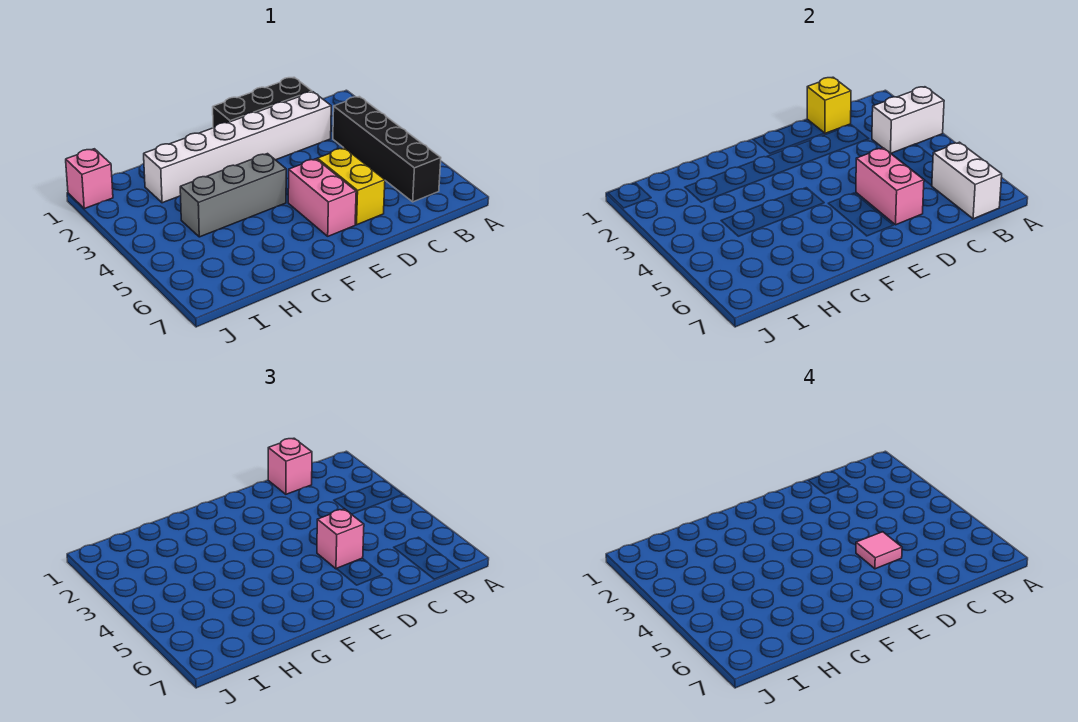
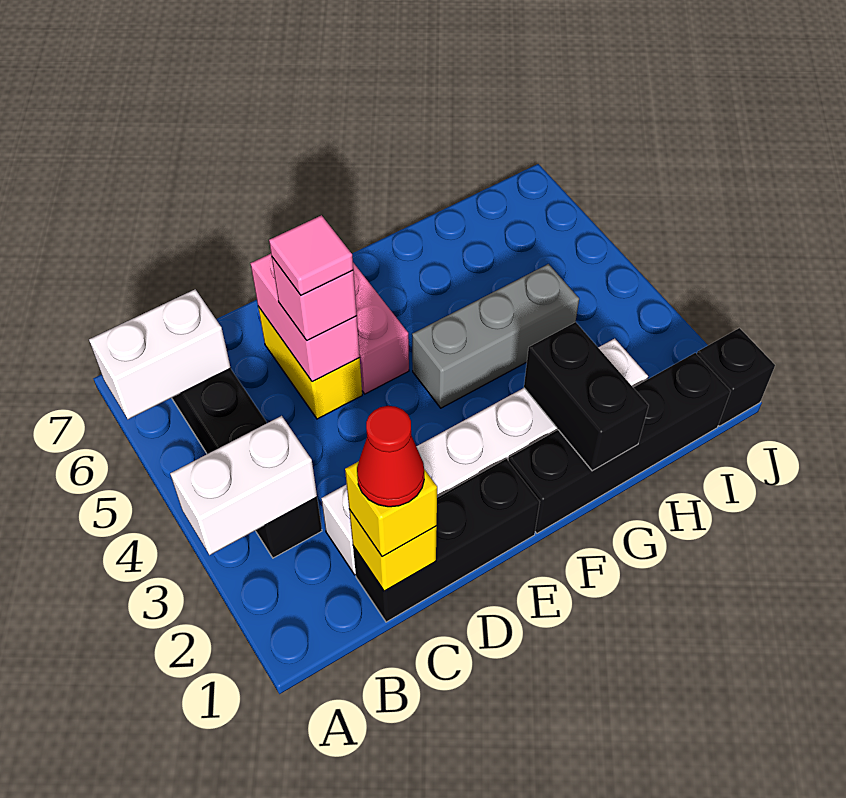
white 1x2 brick [932,142,1002,219] -> white 1x2 brick turned to [89,289,231,419]
pink 1x1 brick [268,438,312,494] -> yellow 1x1 brick [345,461,437,557]
none -> red 1x1 cone [357,406,424,507]
none -> black 1x4 brick [509,353,731,533]
none -> black 1x2 brick [524,322,649,471]
pink 1x1 brick [66,149,113,209] -> black 1x1 brick [697,328,775,426]

